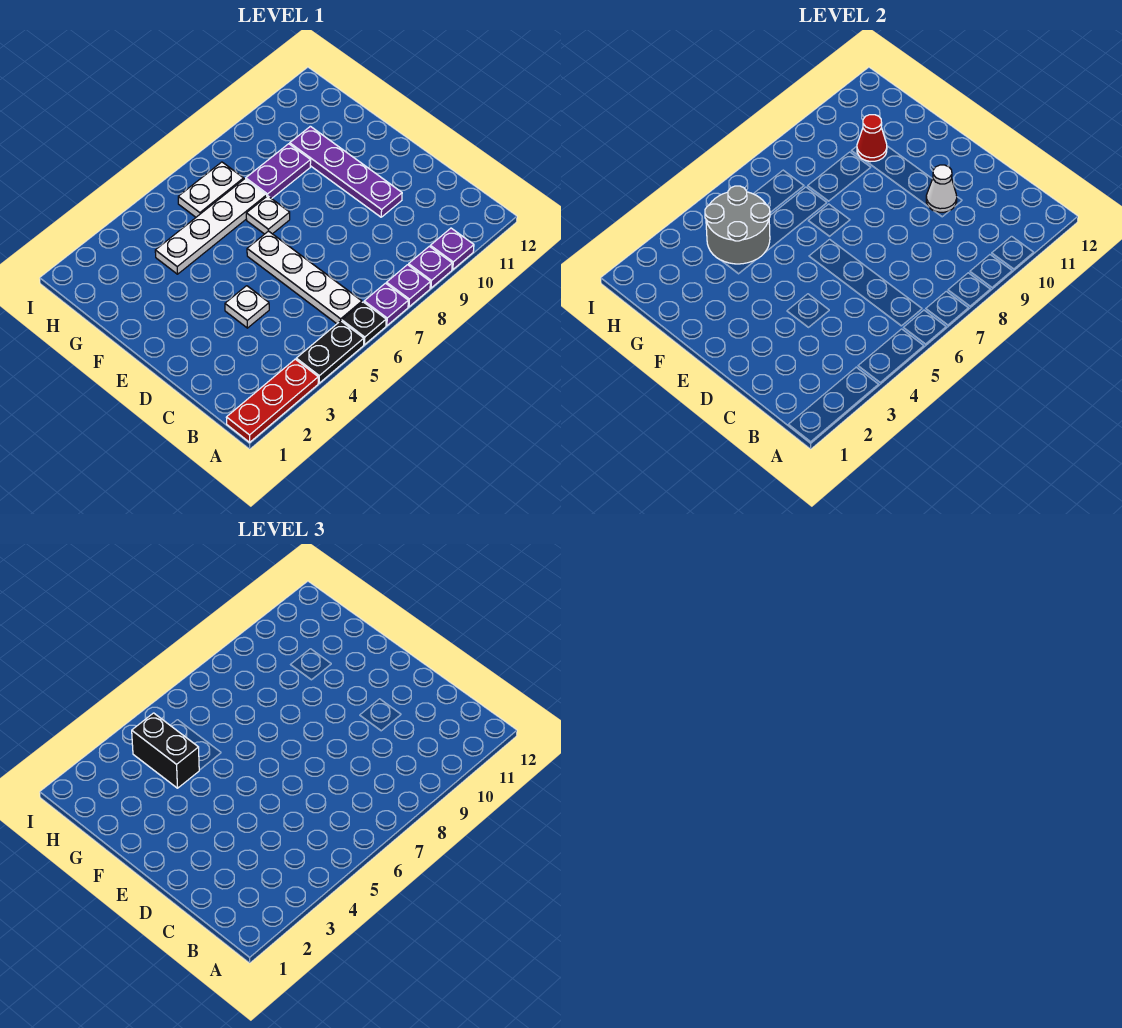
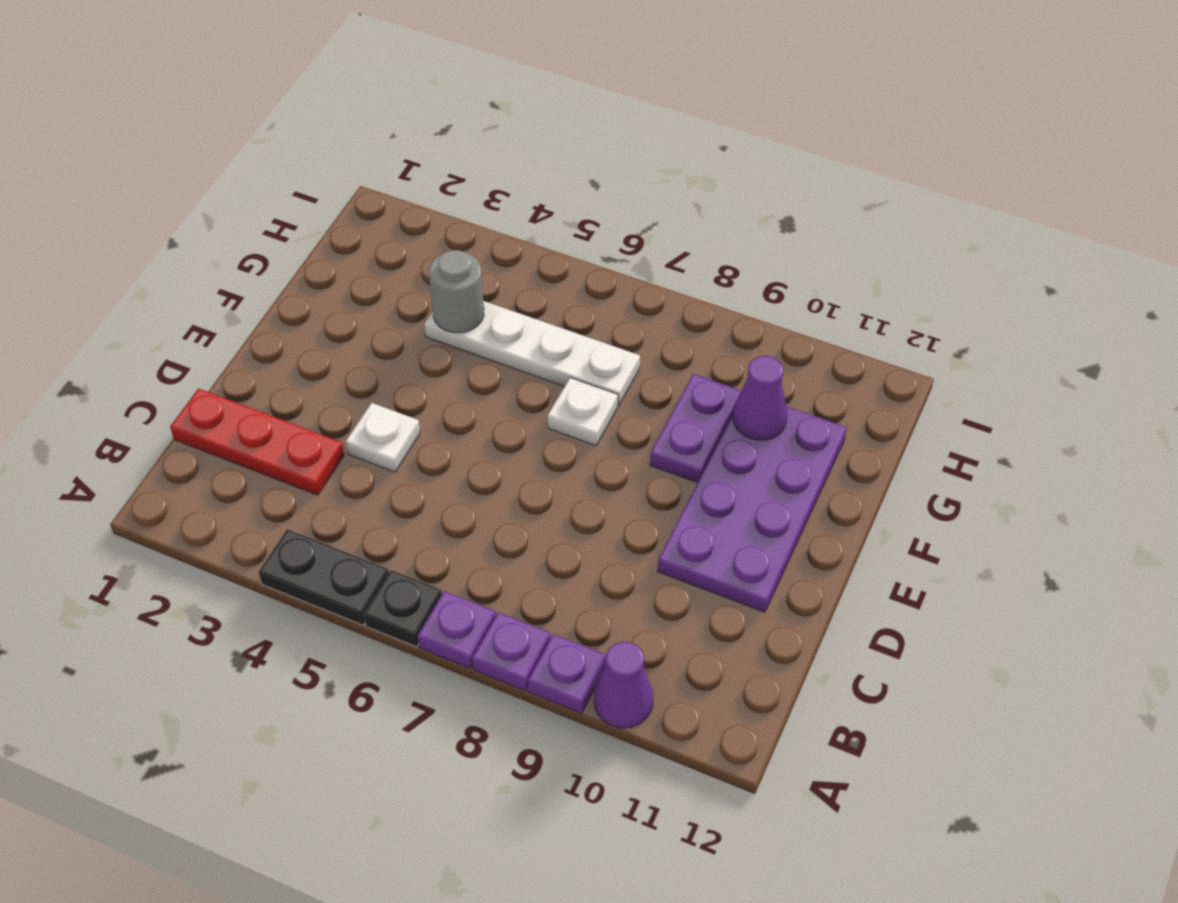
red 1x3 plate [226,359,318,442] -> red 1x3 plate moved to [170,388,344,495]
purple 1x1 plate [430,228,474,270] -> purple 1x1 cone [594,642,653,728]
white 1x4 plate [247,231,362,324] -> none
purple 1x4 plate [290,126,402,217] -> purple 2x4 plate [658,406,847,612]
white 1x1 cone [926,165,957,212] -> none
grey 2x2 round brick [705,186,770,264] -> grey 1x1 round brick [429,250,484,333]
black 1x2 brick [132,713,199,788] -> none
purple 1x2 plate [246,144,311,199] -> purple 1x2 plate turned to [650,374,741,483]
red 1x1 cone [857,115,887,162] -> purple 1x1 cone [733,356,787,440]
white 1x2 plate [178,162,244,217] -> none

